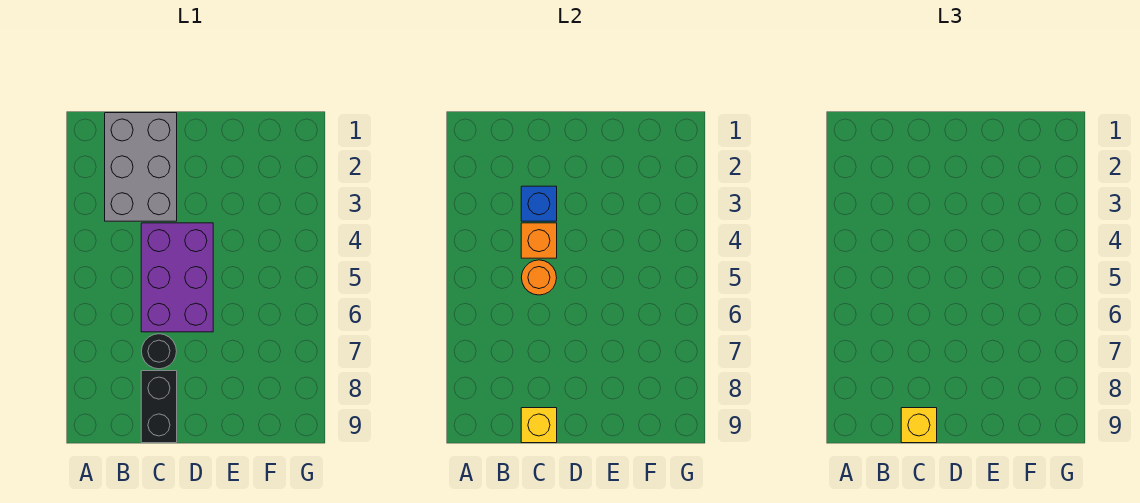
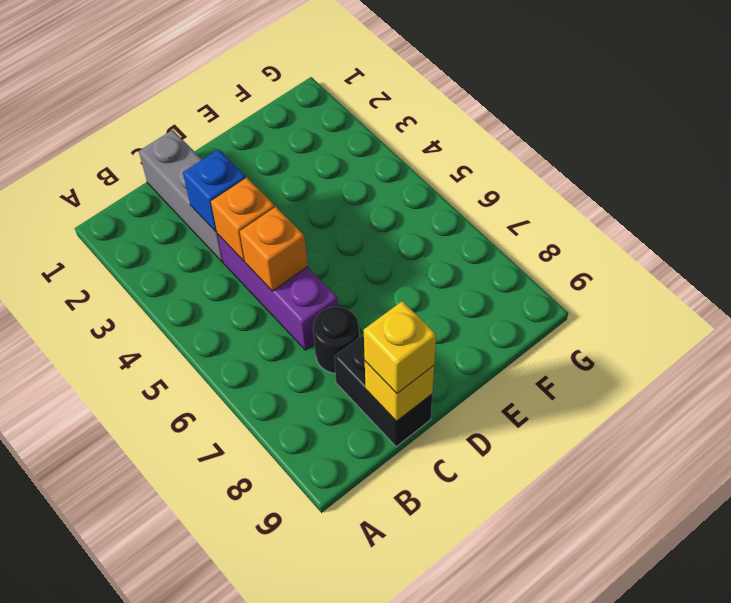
grey 2x3 brick [105,113,177,221] -> grey 1x3 brick [139,130,223,262]
purple 2x3 brick [141,223,213,332] -> purple 1x3 brick [218,235,338,350]
orange 1x1 round brick [521,260,557,295] -> orange 1x1 brick [240,207,308,291]

